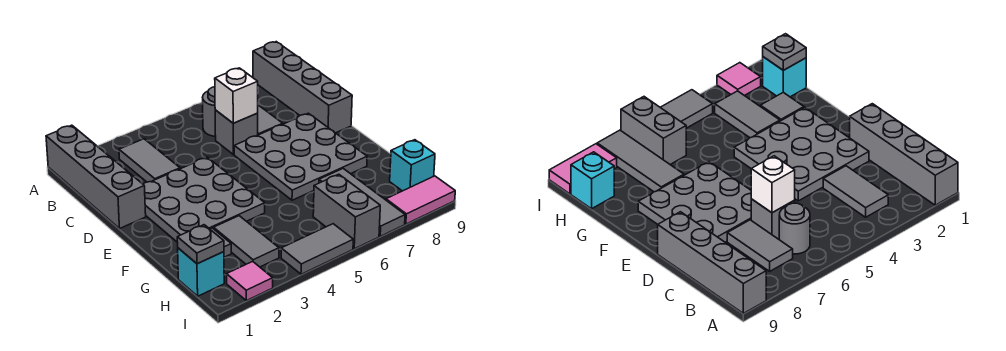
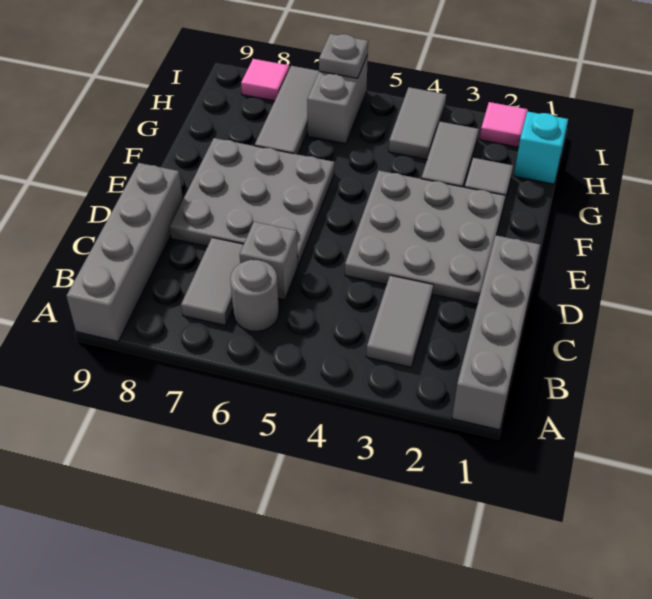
white 1x1 brick [215,68,258,123] -> none
grey 1x1 plate [177,225,224,264] -> grey 1x1 plate moved to [319,34,368,78]
cyan 1x1 brick [390,140,435,191] -> none
grey 1x2 tile [281,224,353,274] -> grey 1x2 tile turned to [389,87,446,159]
pink 1x2 tile [386,176,455,224] -> pink 1x1 tile [241,59,289,101]

